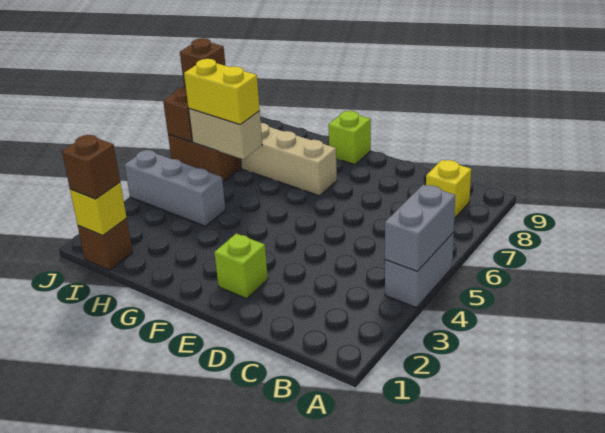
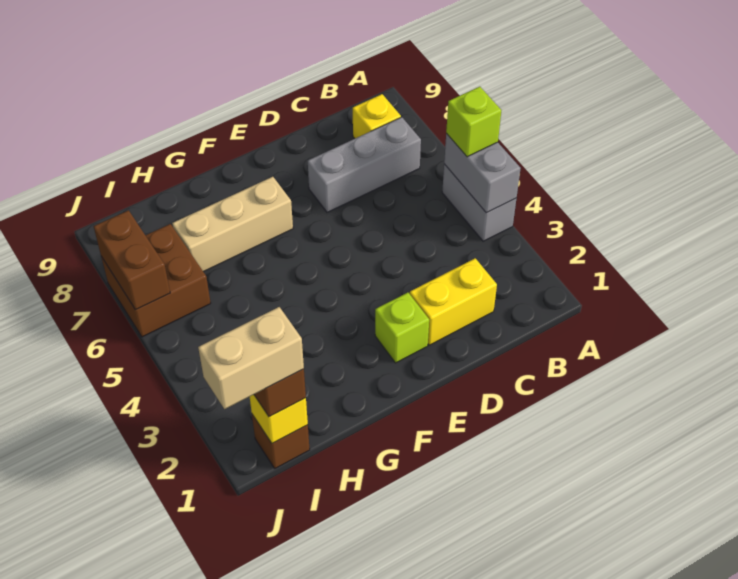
lime 1x1 brick [328,111,371,165] -> lime 1x1 brick moved to [446,87,501,157]
grey 1x3 brick [125,150,226,226] -> grey 1x3 brick moved to [308,117,421,212]
tan 1x2 brick [189,109,262,160] -> tan 1x2 brick moved to [198,307,304,409]
yellow 1x2 brick [184,59,260,125] -> yellow 1x2 brick moved to [410,258,497,345]
brown 1x1 brick [180,38,225,87] -> none

